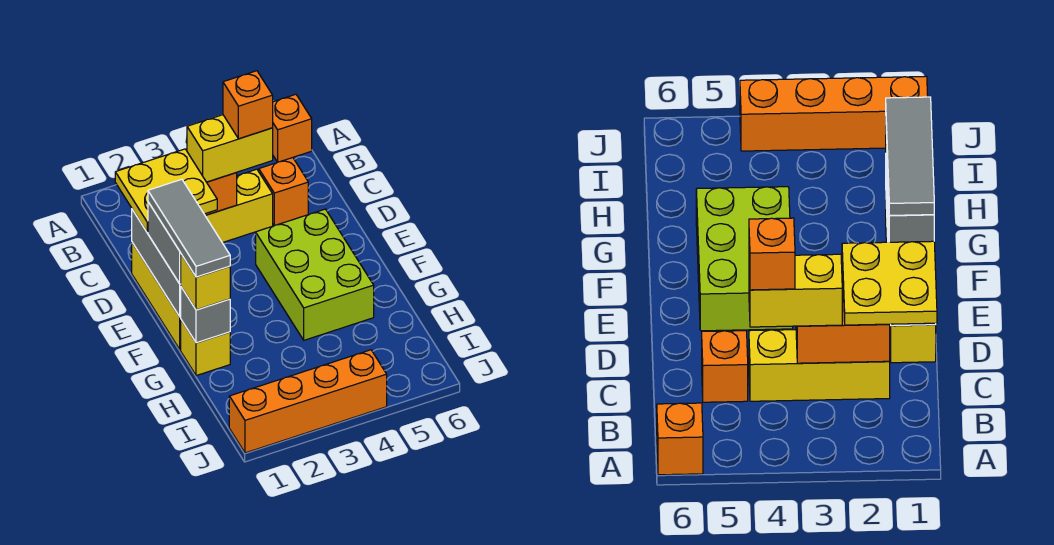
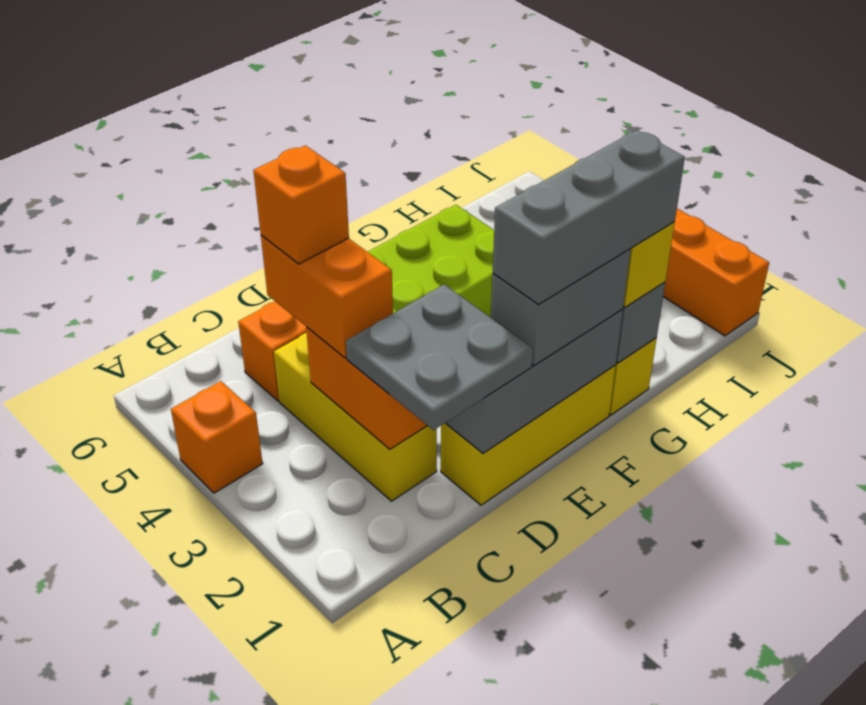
orange 1x1 brick [273,94,312,162] -> orange 1x1 brick moved to [171,381,263,493]
yellow 2x2 plate [115,149,217,232] -> grey 2x2 plate [346,284,533,430]
yellow 1x2 brick [187,115,273,182] -> orange 1x2 brick [261,235,393,358]
grey 1x3 tile [148,179,230,277] -> grey 1x3 brick [493,130,685,304]

